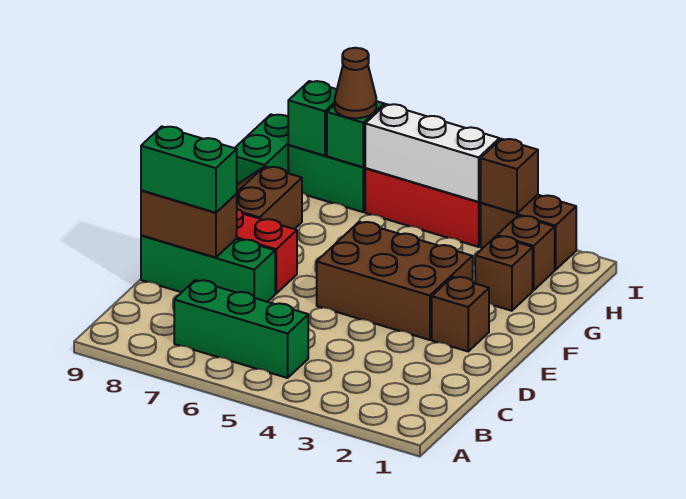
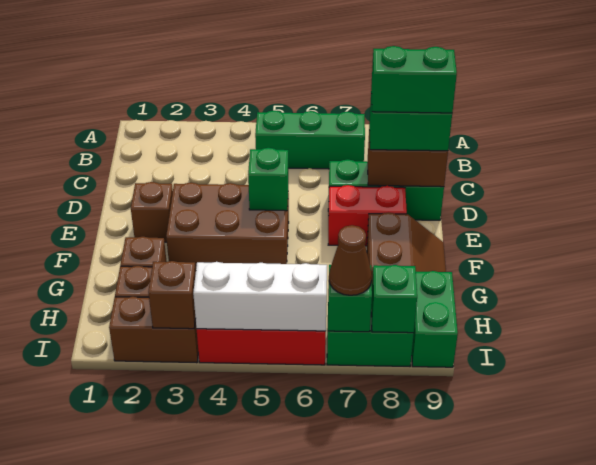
none -> green 1x2 brick [371,46,457,113]
none -> green 1x1 brick [248,148,288,211]

